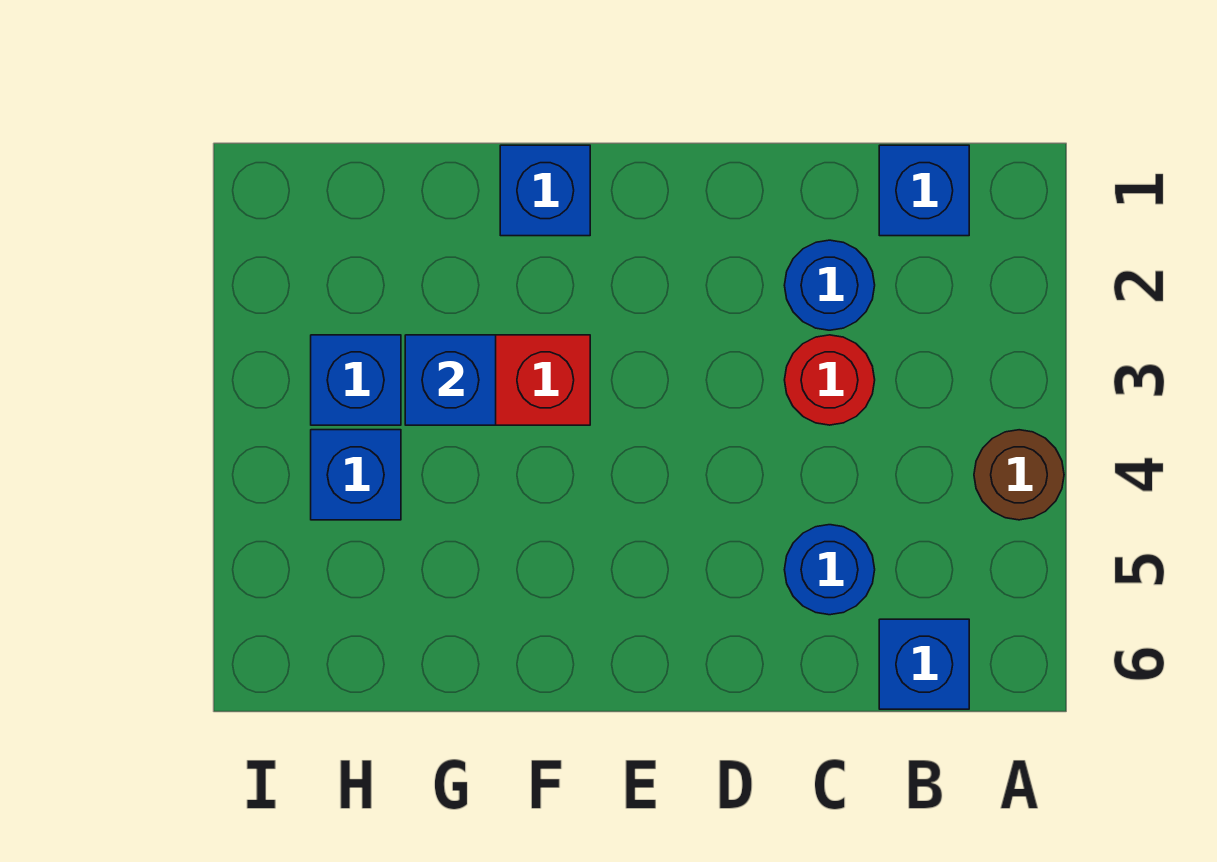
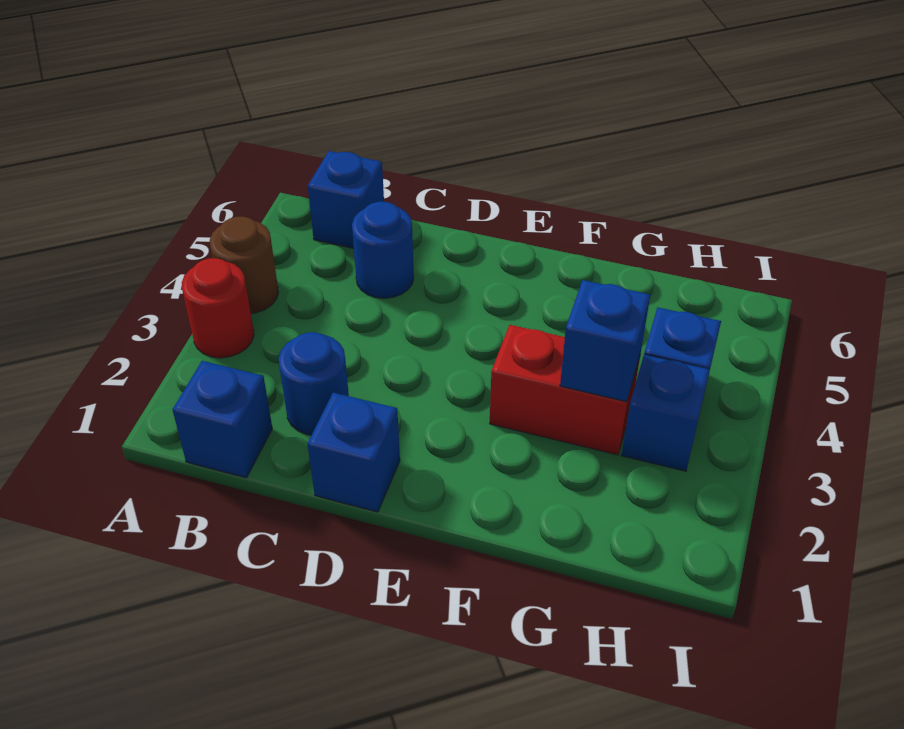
red 1x1 round brick [785,335,875,425] -> red 1x1 round brick moved to [182,258,254,358]
blue 1x1 brick [500,145,590,236] -> blue 1x1 brick moved to [308,393,400,512]

